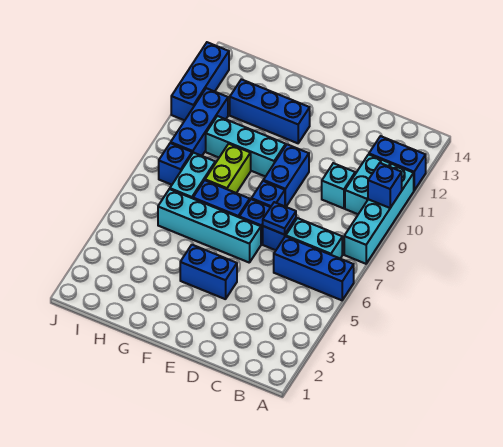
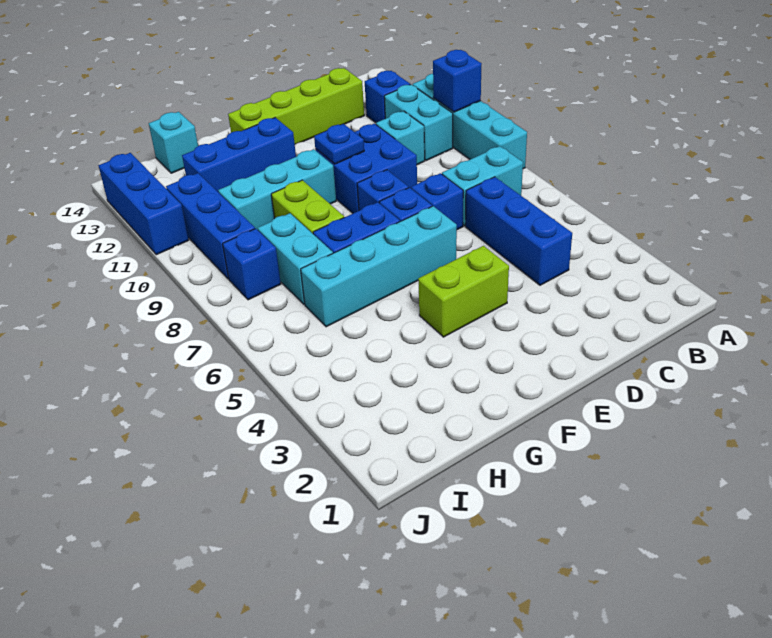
blue 1x3 brick [274,236,354,300] -> blue 1x3 brick turned to [465,177,572,285]
blue 1x2 brick [369,136,426,190] -> blue 1x1 brick [365,71,410,123]
none -> lime 1x4 brick [228,68,364,144]
blue 1x1 plate [263,202,296,235] -> blue 1x1 plate moved to [314,124,364,164]
blue 1x2 brick [180,245,237,299] -> lime 1x2 brick [418,246,509,337]
blue 1x2 brick [263,144,309,207] -> blue 2x2 brick [315,124,417,213]
none -> cyan 1x1 brick [149,112,198,173]

